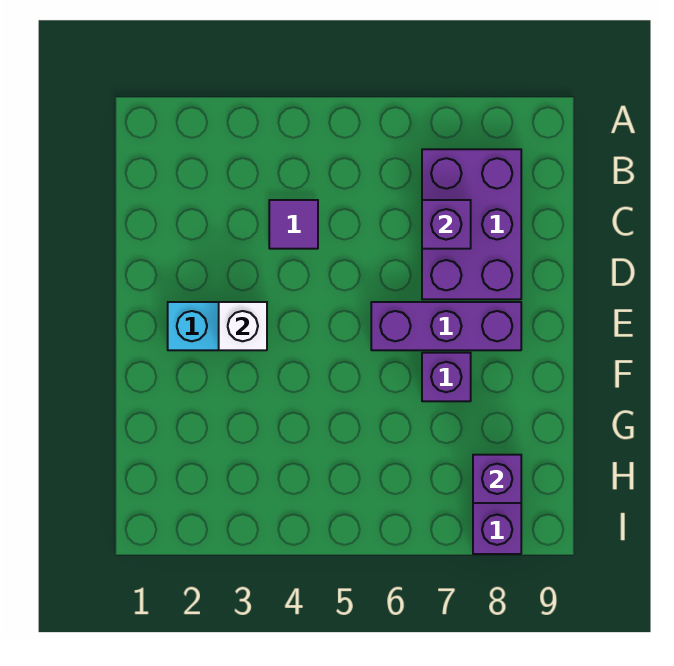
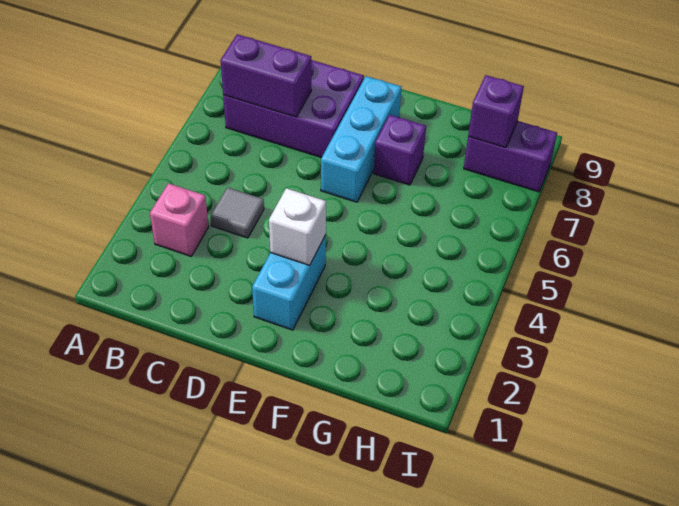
none -> pink 1x1 brick [150,183,209,256]
purple 1x1 tile [269,200,318,249] -> grey 1x1 tile [210,187,264,238]
purple 1x1 brick [422,200,471,249] -> purple 1x2 brick [220,34,312,117]
purple 1x3 brick [371,302,521,350] -> cyan 1x3 brick [321,76,402,202]

